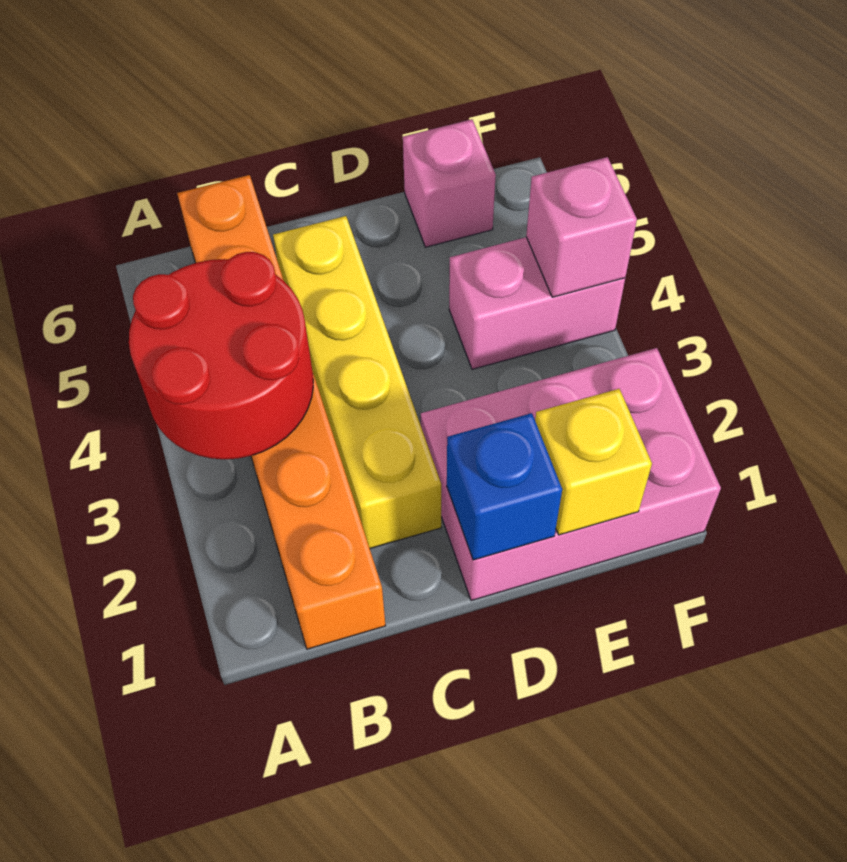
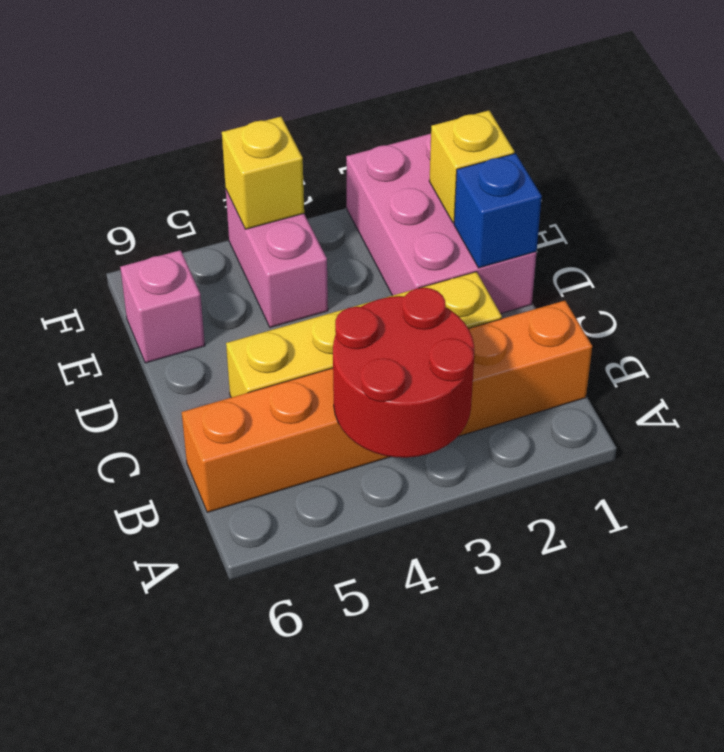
pink 1x1 brick [526,157,637,297] -> yellow 1x1 brick [222,117,304,229]

